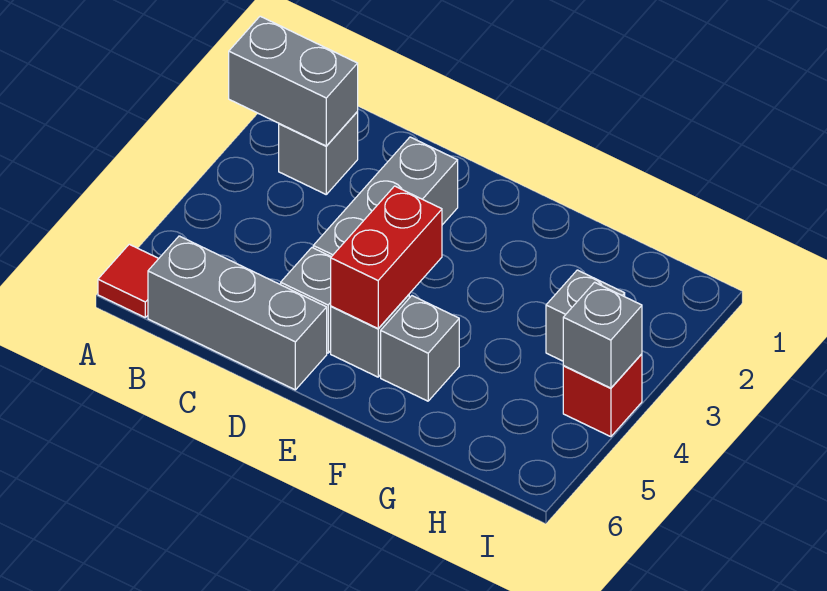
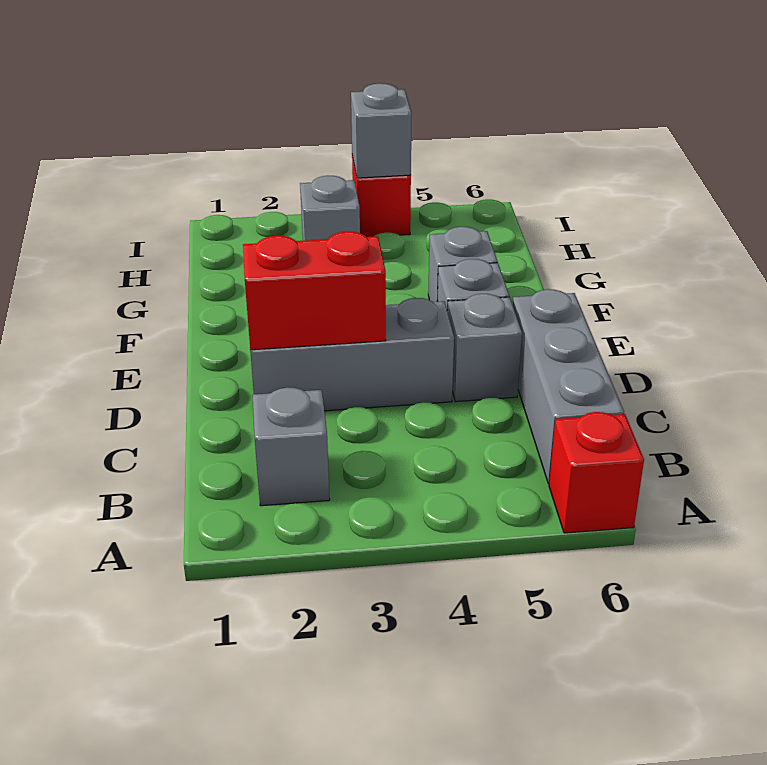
grey 1x2 brick [229,16,358,146] -> none
red 1x1 tile [98,244,159,317] -> red 1x1 brick [549,412,644,533]
red 1x2 brick [331,186,442,328] -> red 1x2 brick moved to [243,232,386,350]

